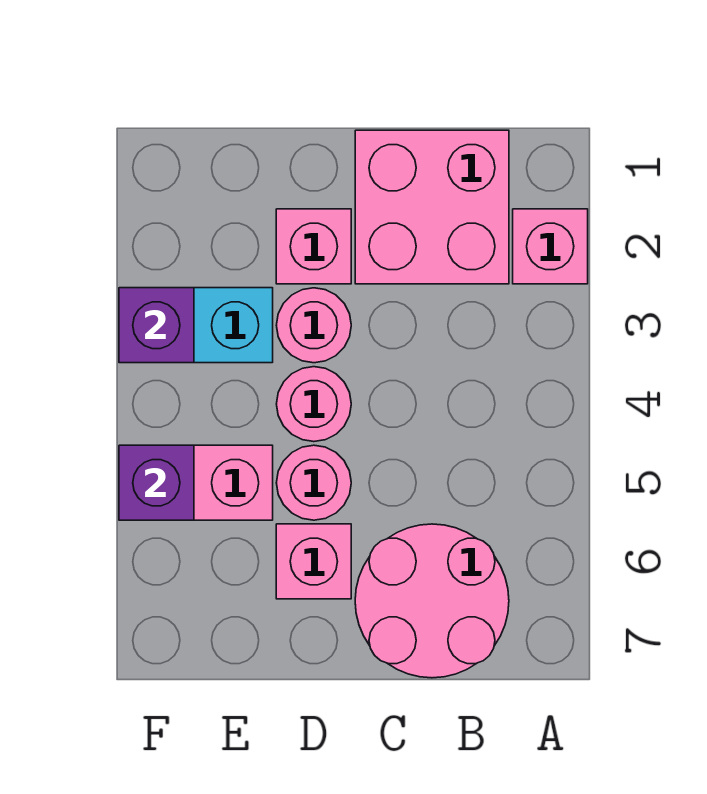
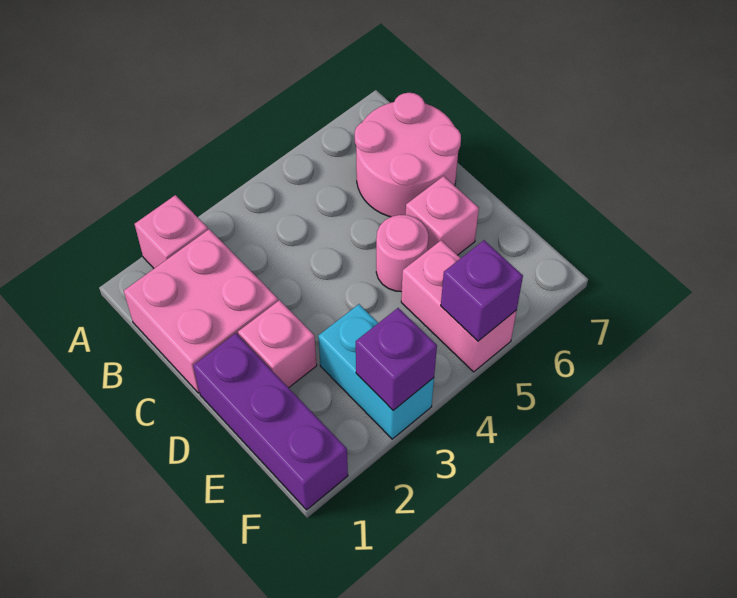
none -> purple 1x3 brick [193,333,348,510]
pink 1x1 round brick [276,288,351,363] -> none
pink 1x1 round brick [277,367,351,442] -> none

